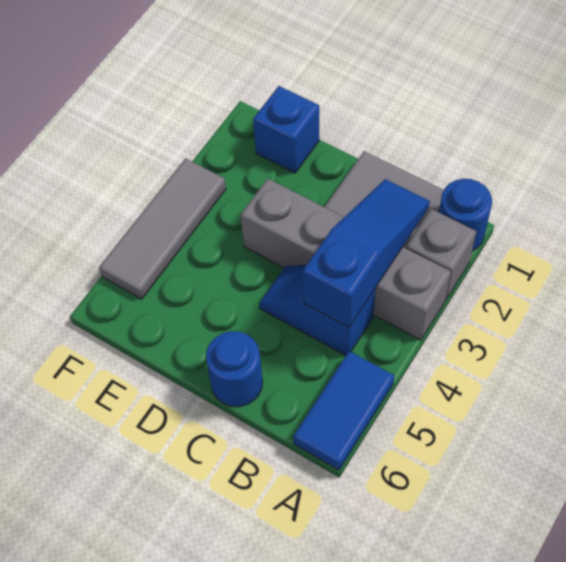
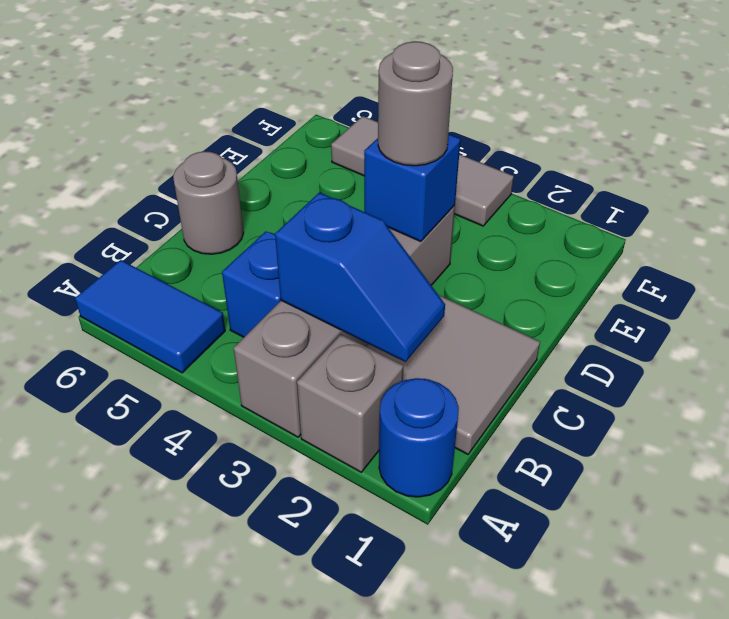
blue 1x3 slope [303,179,430,327] -> blue 1x2 slope [275,192,445,362]
blue 1x1 round brick [206,331,263,407] -> grey 1x1 round brick [173,151,244,254]
none -> grey 1x1 round brick [378,42,453,166]
blue 1x1 brick [253,86,319,173] -> blue 1x1 brick moved to [364,134,461,242]

